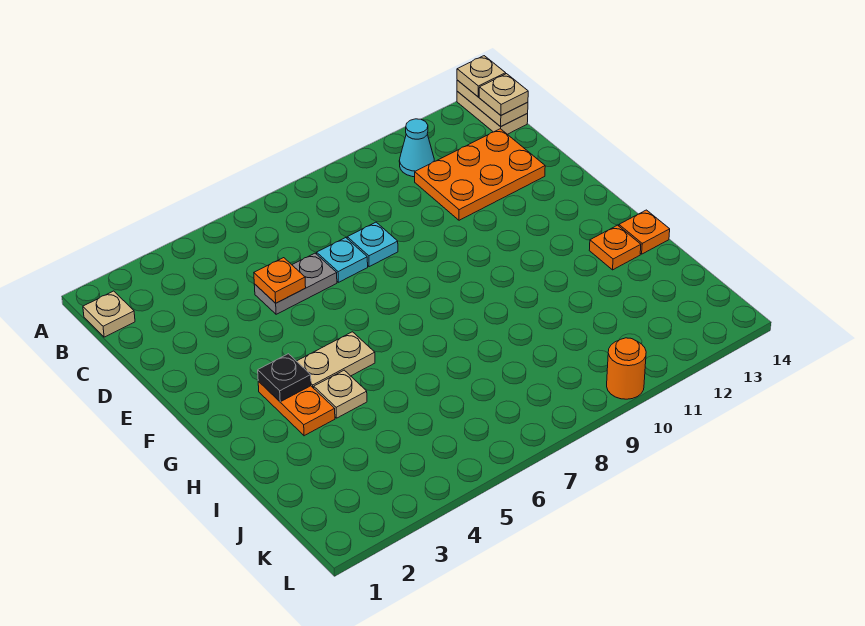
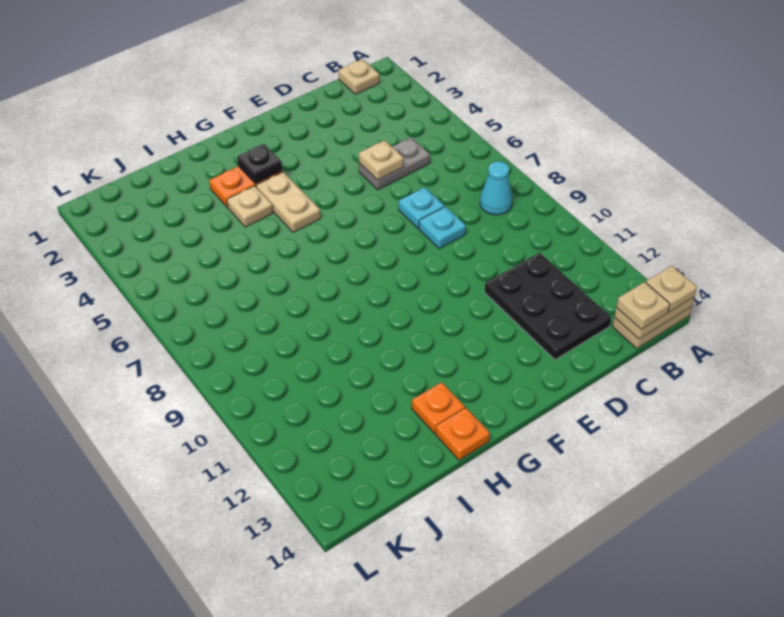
cyan 1x1 cone [399,119,434,177] -> cyan 1x1 cone moved to [480,161,513,215]
orange 2x3 plate [415,129,545,220] -> black 2x3 plate [485,253,611,360]
grey 1x2 plate [254,253,337,314] -> grey 1x2 plate turned to [359,137,430,190]
orange 1x1 plate [254,258,306,303] -> tan 1x1 plate [359,140,404,180]
orange 1x1 round brick [607,338,646,399] -> none

